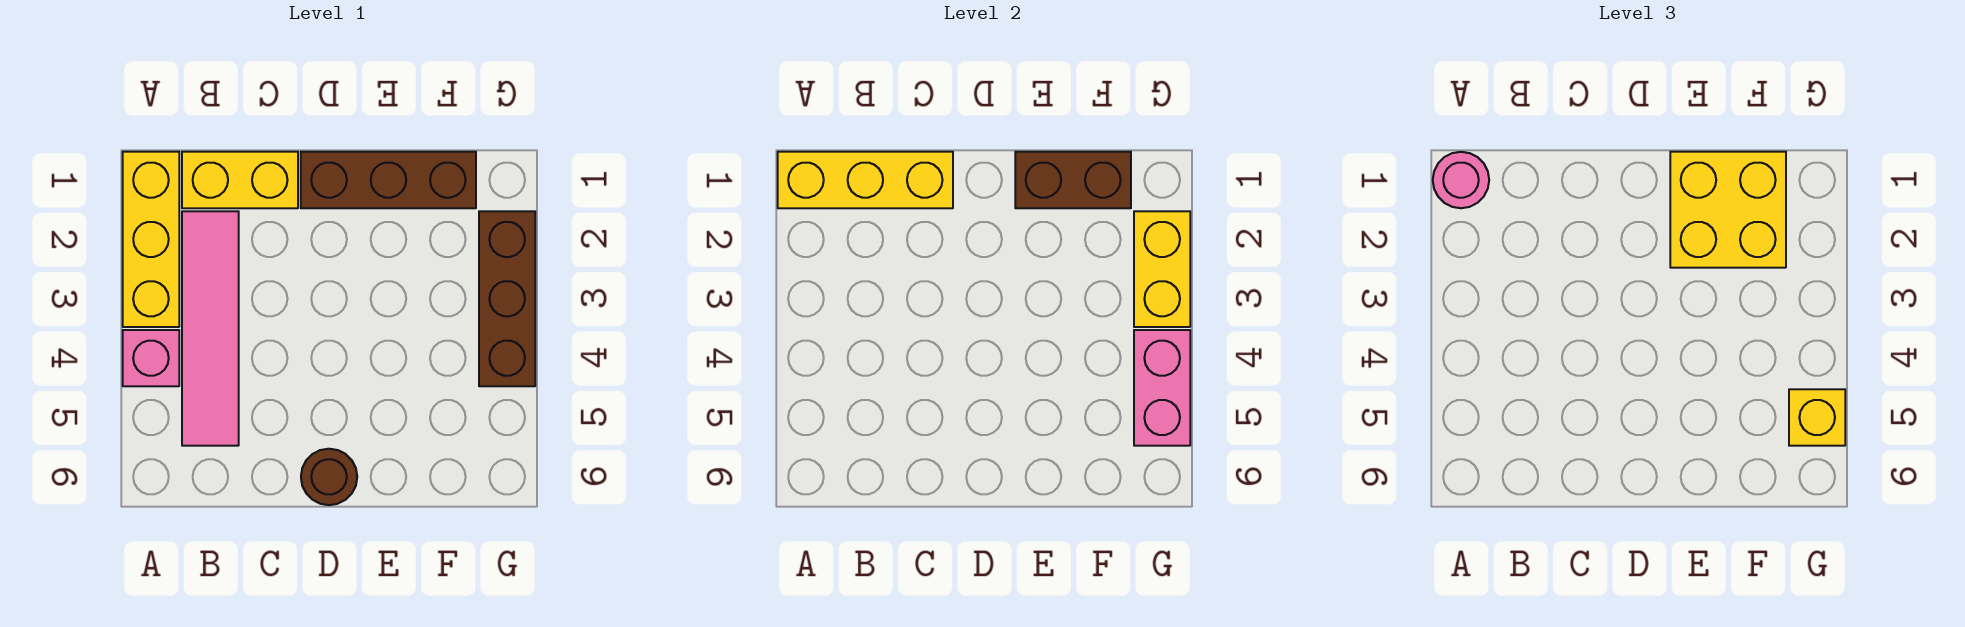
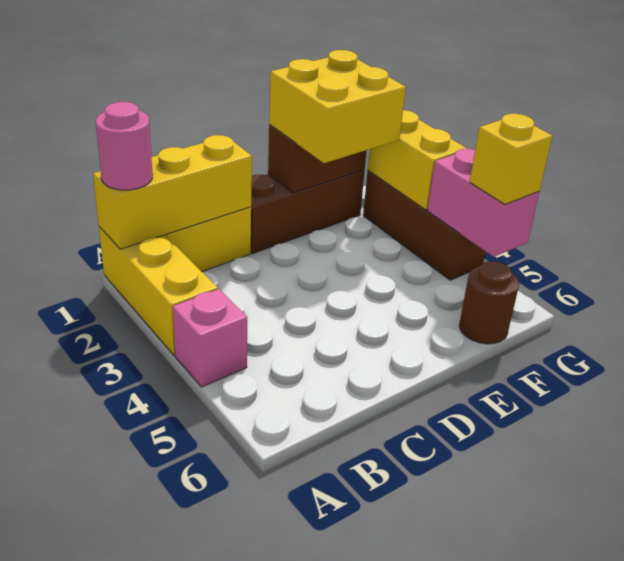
pink 1x4 tile [182,211,239,446] -> none
brown 1x1 round brick [301,449,357,505] -> brown 1x1 round brick moved to [459,261,519,344]

